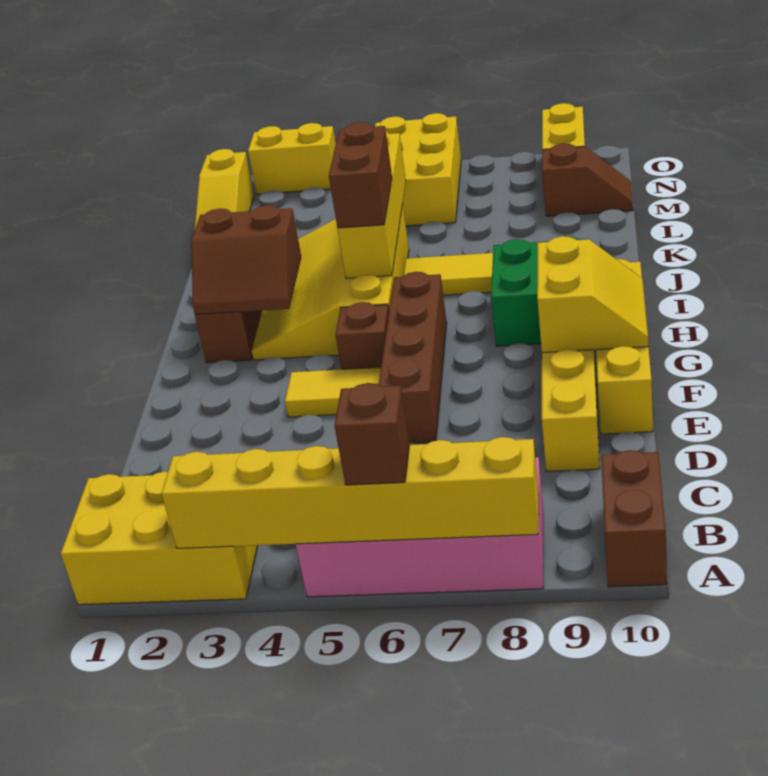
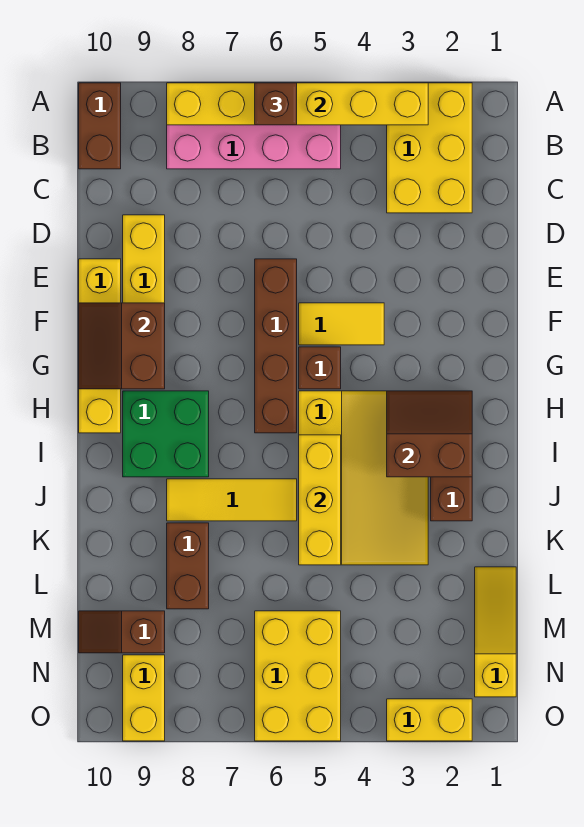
yellow 2x3 brick [61,472,258,605] -> yellow 2x3 brick turned to [387,83,472,213]
yellow 2x2 slope [537,236,648,353] -> brown 2x2 slope [79,303,165,389]
yellow 1x4 brick [338,132,406,279] -> yellow 1x3 brick [299,435,341,565]
brown 1x2 brick [329,122,392,228] -> brown 1x2 brick moved to [167,523,209,609]

